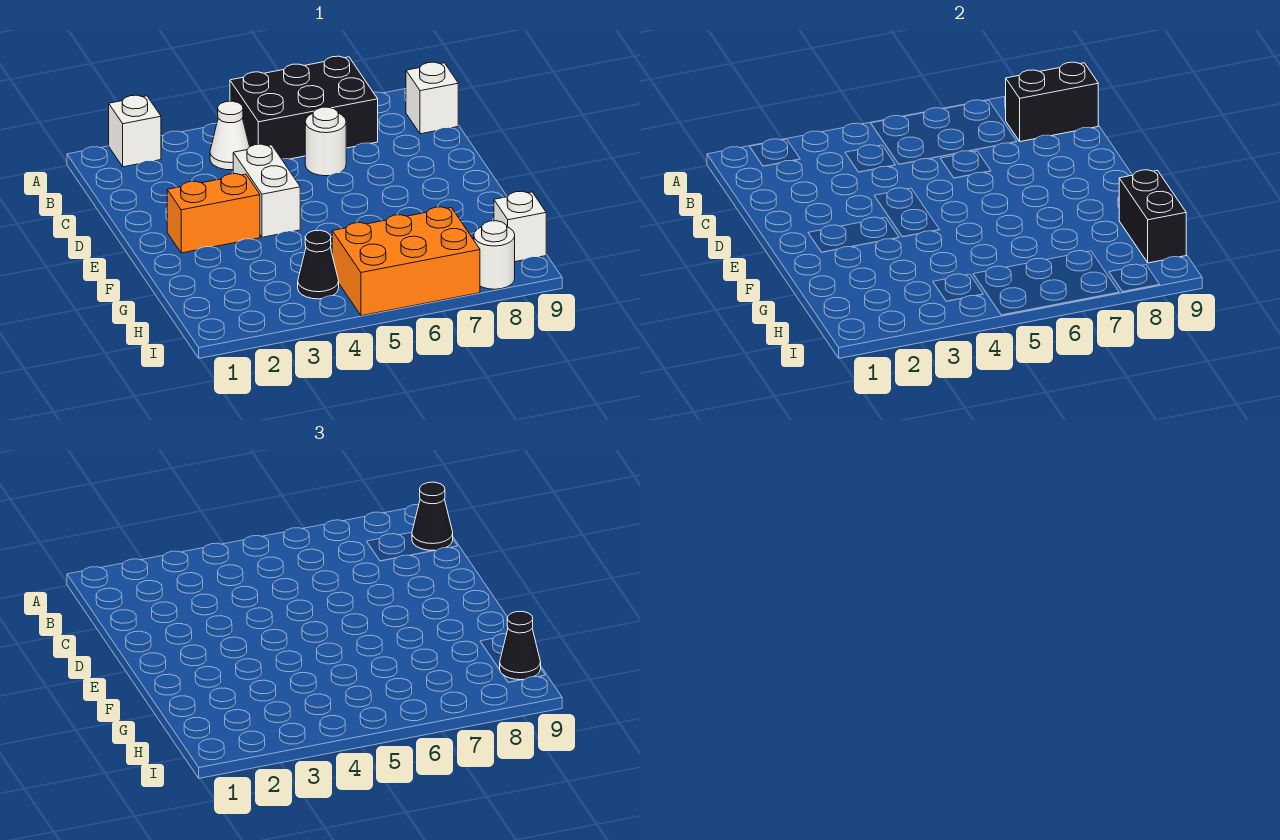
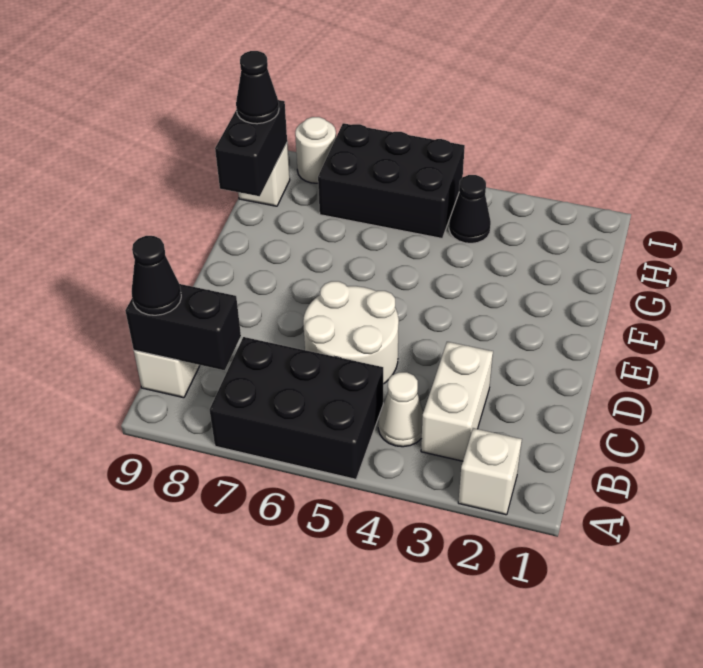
white 1x1 round brick [305,107,346,176] -> white 2x2 round brick [303,281,399,384]
white 1x2 brick [233,144,300,237] -> white 1x2 brick moved to [421,342,493,461]
orange 1x2 brick [167,174,260,253] -> none
orange 2x3 brick [332,207,480,316] -> black 2x3 brick [318,123,465,238]

